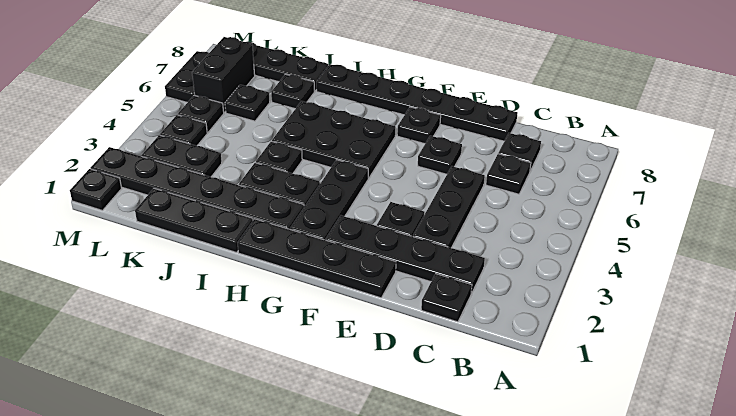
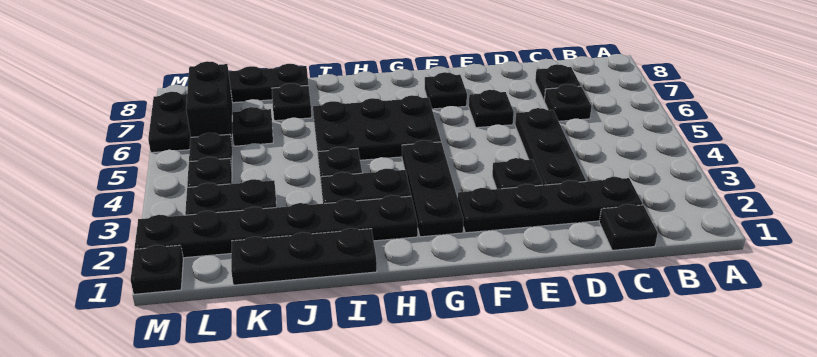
black 1x6 plate [316,64,518,141] -> none
black 1x4 plate [238,219,396,298] -> none

